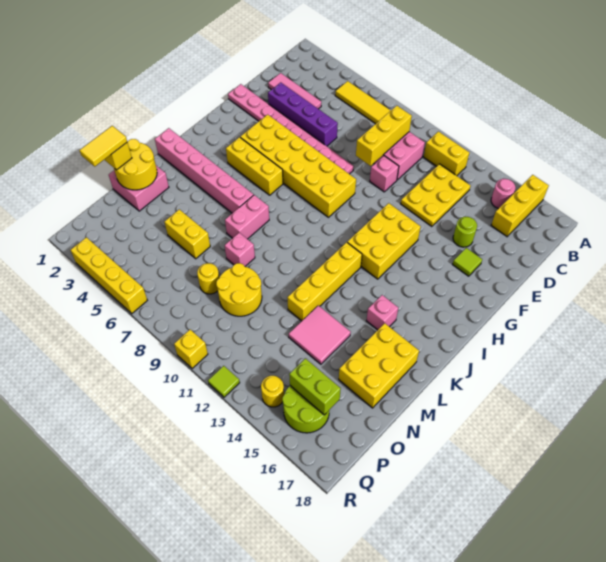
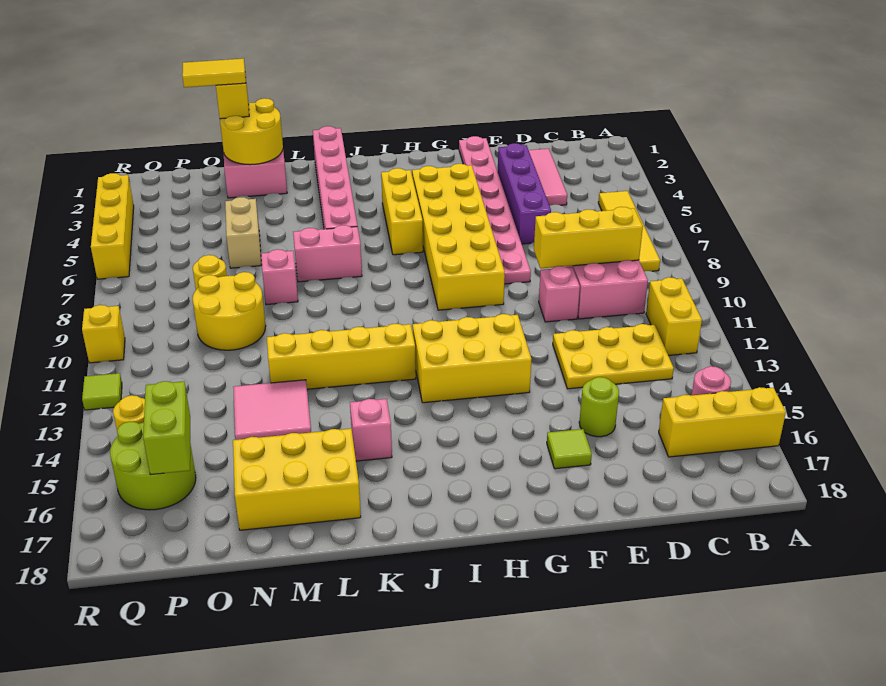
yellow 1x2 brick [164,209,210,259] -> tan 1x2 brick [225,197,261,268]

